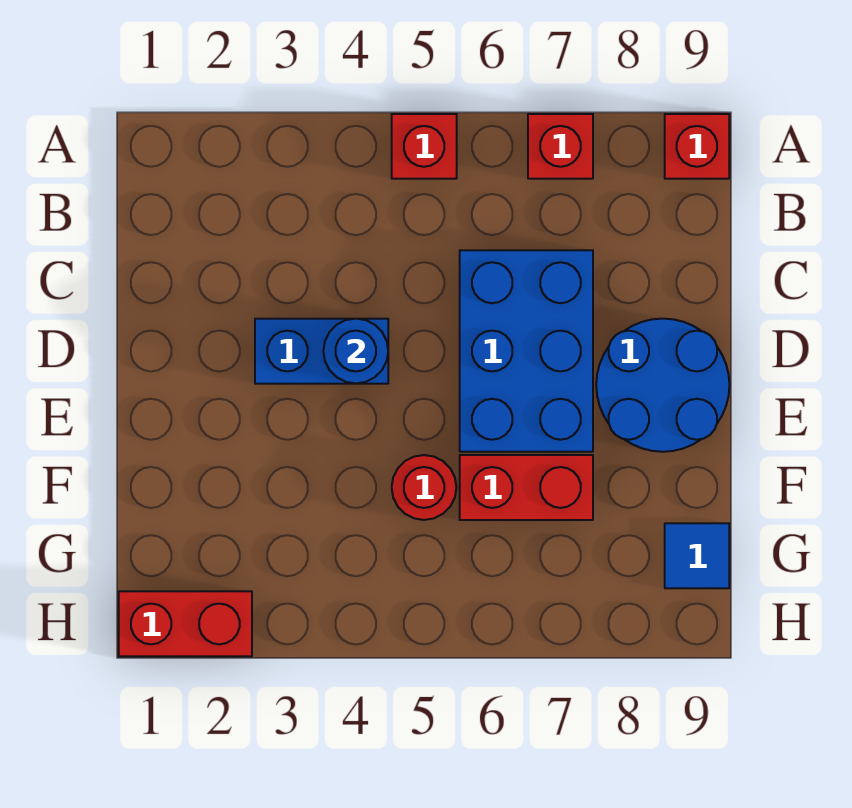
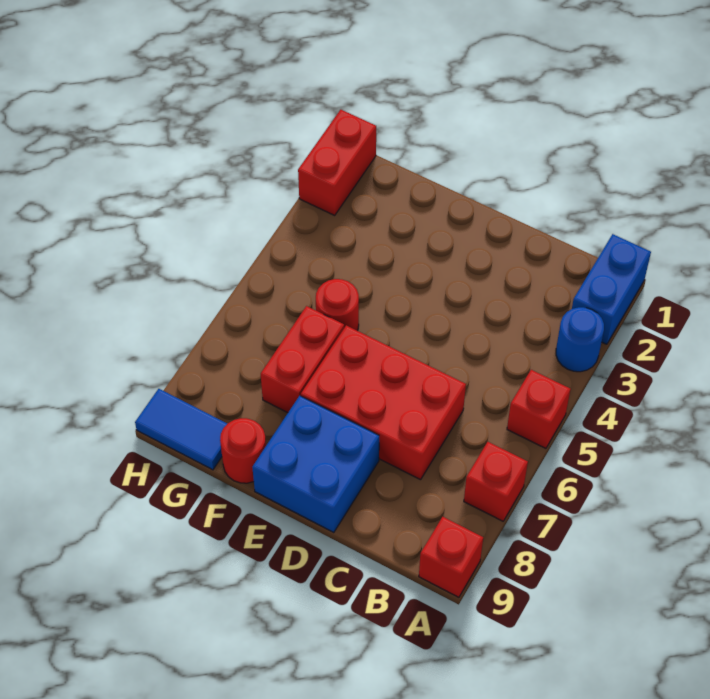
blue 2x3 brick [460,250,593,452] -> red 2x3 brick [301,325,466,480]
blue 1x2 brick [255,319,388,384] -> blue 1x2 brick moved to [572,234,651,344]
blue 1x1 round brick [323,319,388,384] -> blue 1x1 round brick moved to [556,307,604,372]
blue 2x2 round brick [596,319,729,452] -> blue 2x2 brick [252,396,379,533]
none -> red 1x1 round brick [220,418,266,483]
blue 1x1 tile [665,523,729,588] -> blue 1x2 tile [135,389,227,470]

